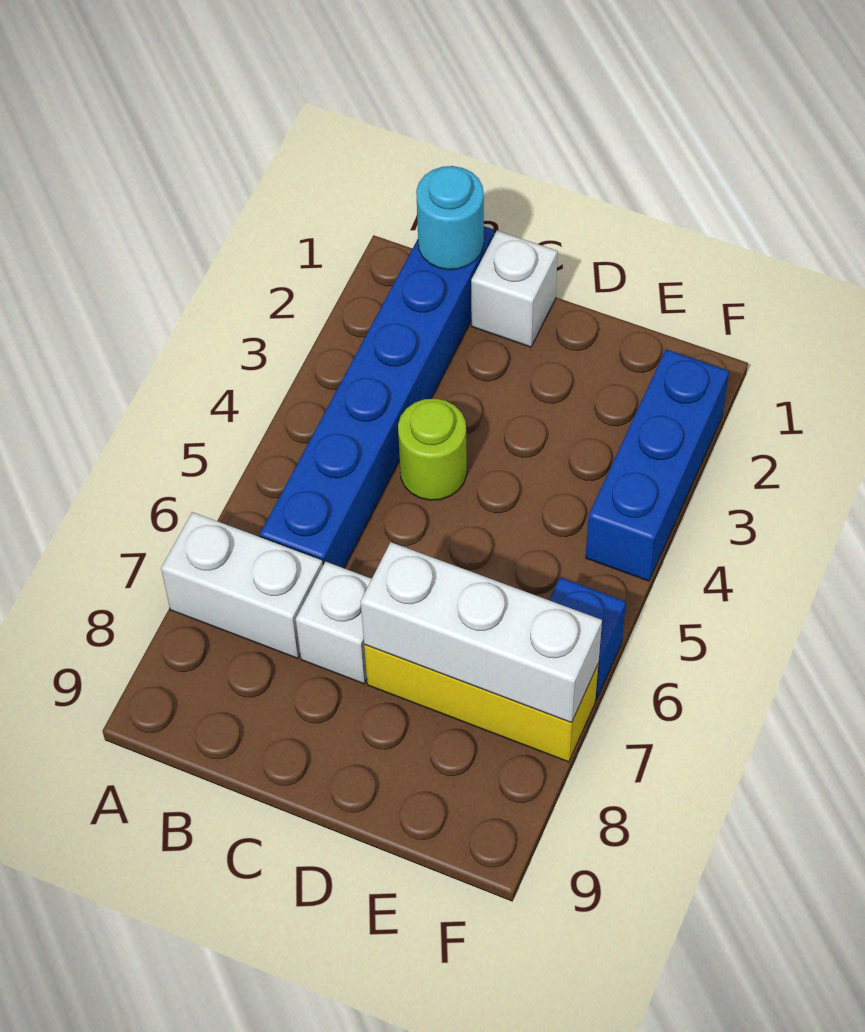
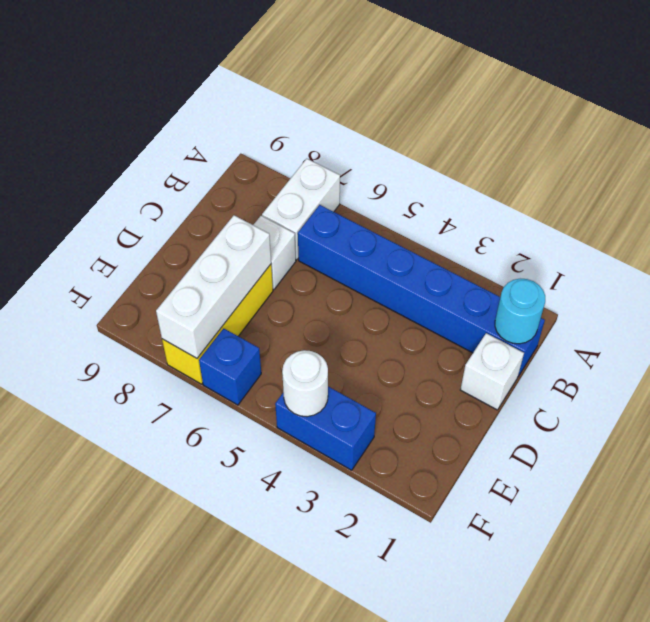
lime 1x1 round brick [398,399,467,500] -> none
blue 1x3 brick [586,349,729,581] -> blue 1x2 brick [275,387,376,470]
none -> white 1x1 round brick [282,350,328,417]

